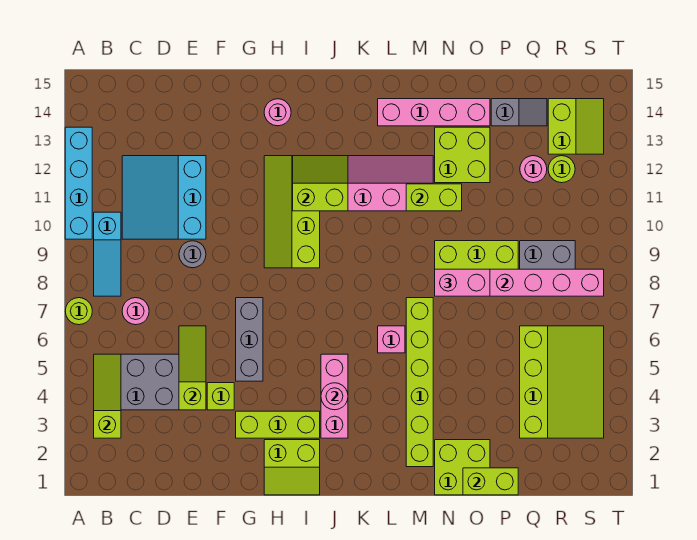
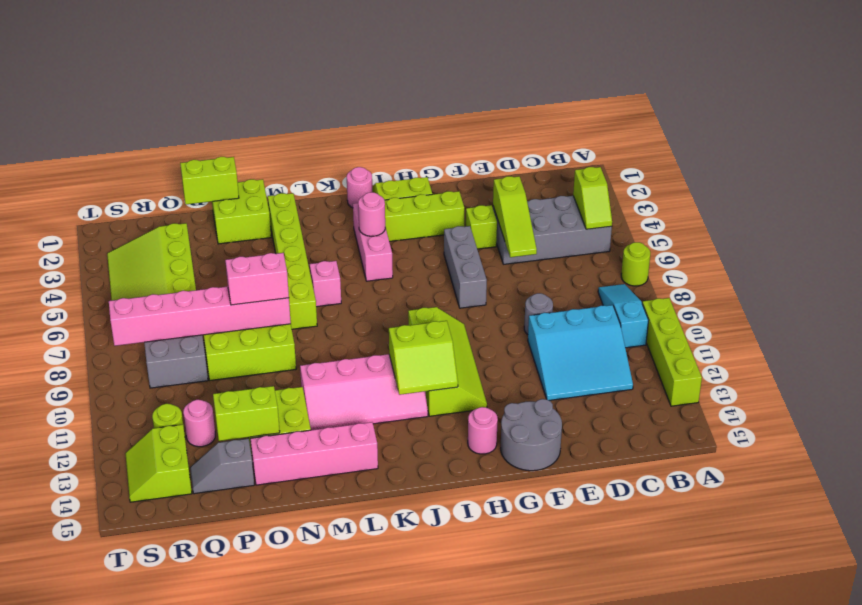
cyan 1x4 brick [65,127,92,239] -> lime 1x4 brick [642,298,702,406]
lime 1x3 slope [94,354,121,438] -> lime 1x2 slope [573,167,612,229]
pink 1x1 round brick [122,298,149,325] -> pink 1x1 round brick moved to [347,167,372,208]
cyan 3x3 slope [122,156,206,239] -> cyan 3x3 slope turned to [528,305,633,401]
none -> grey 2x2 round brick [501,399,562,471]
lime 1x2 brick [406,184,462,211] -> lime 1x2 brick moved to [213,386,280,441]

